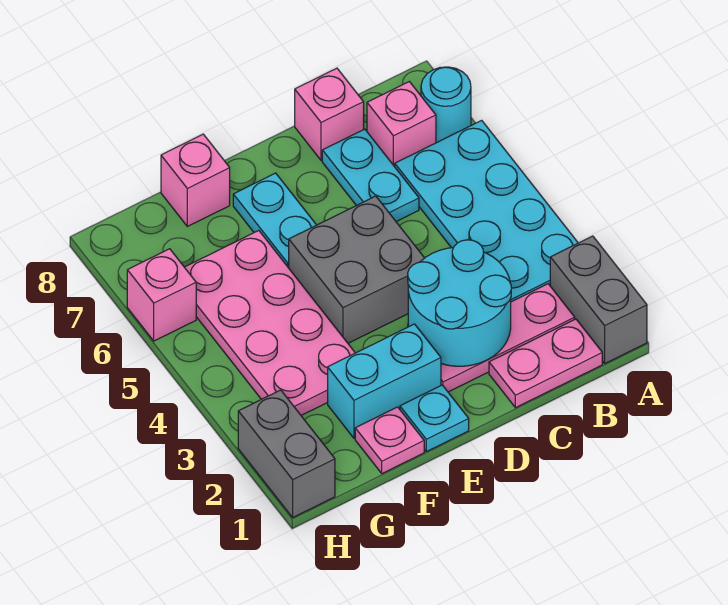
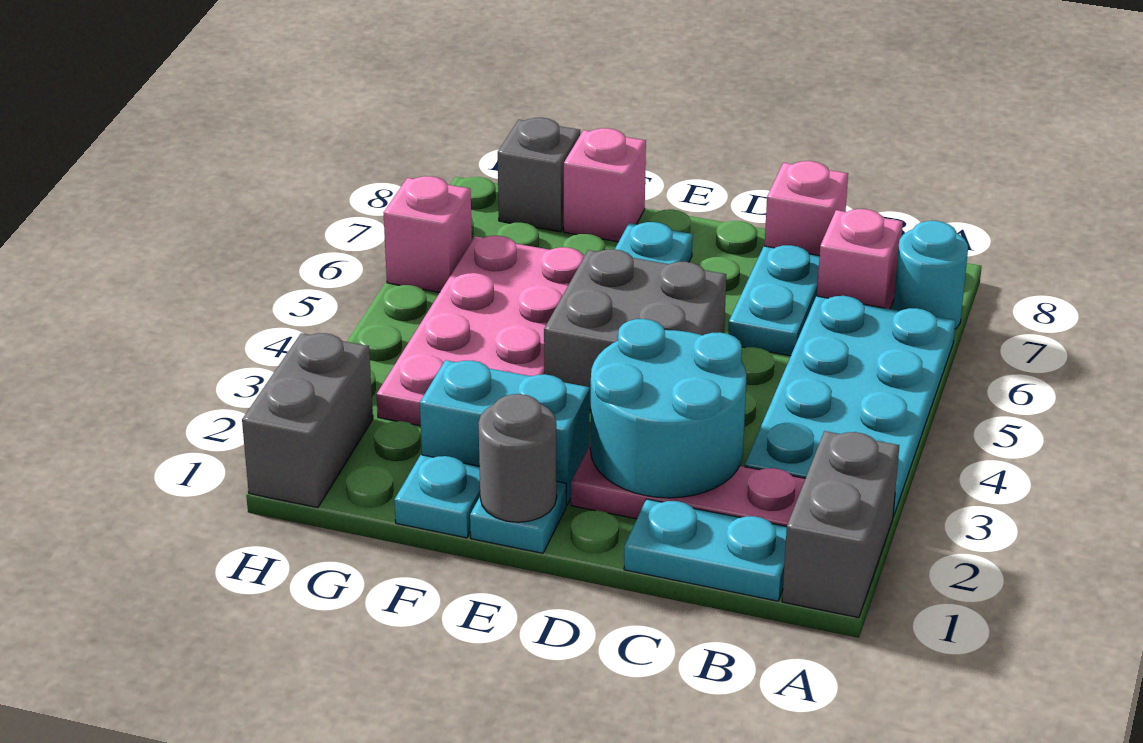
pink 1x2 plate [489,319,602,408] -> cyan 1x2 plate [624,499,787,601]
none -> grey 1x1 round brick [478,394,557,522]
pink 1x1 plate [355,407,424,473] -> cyan 1x1 plate [394,455,480,538]
none -> grey 1x1 brick [498,118,580,232]

